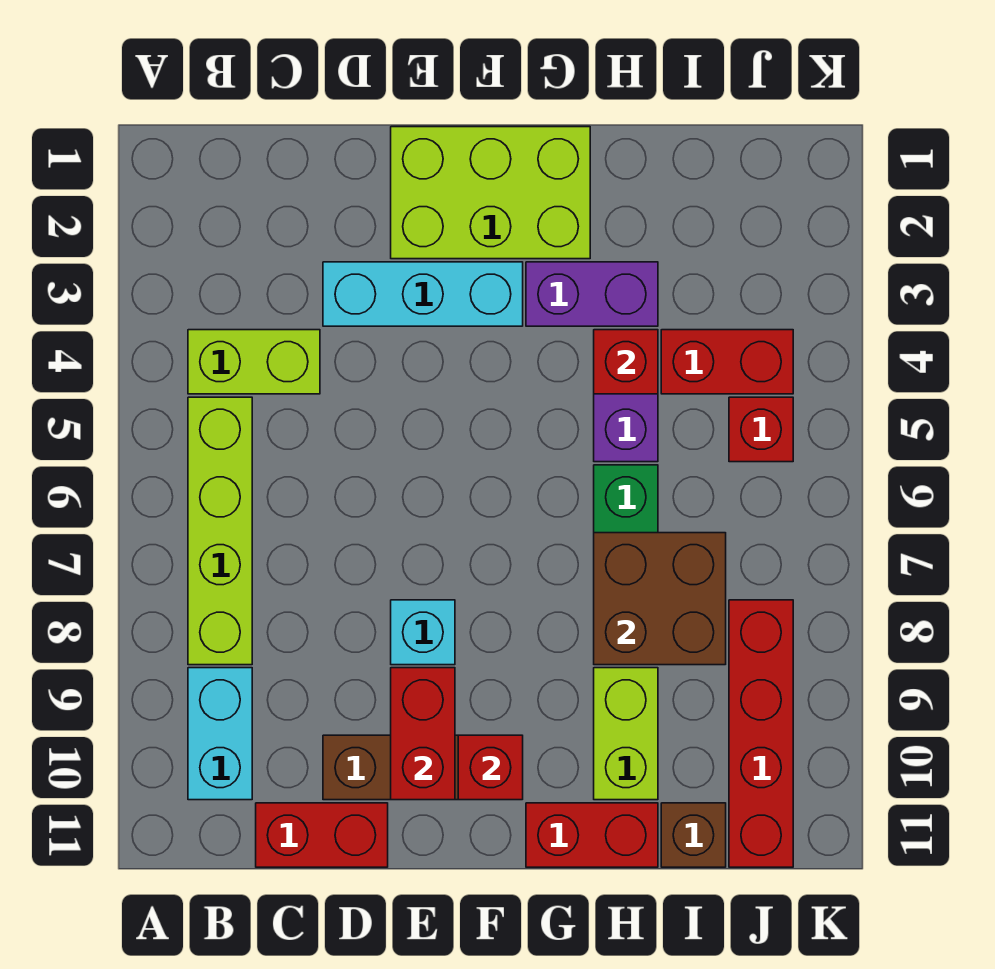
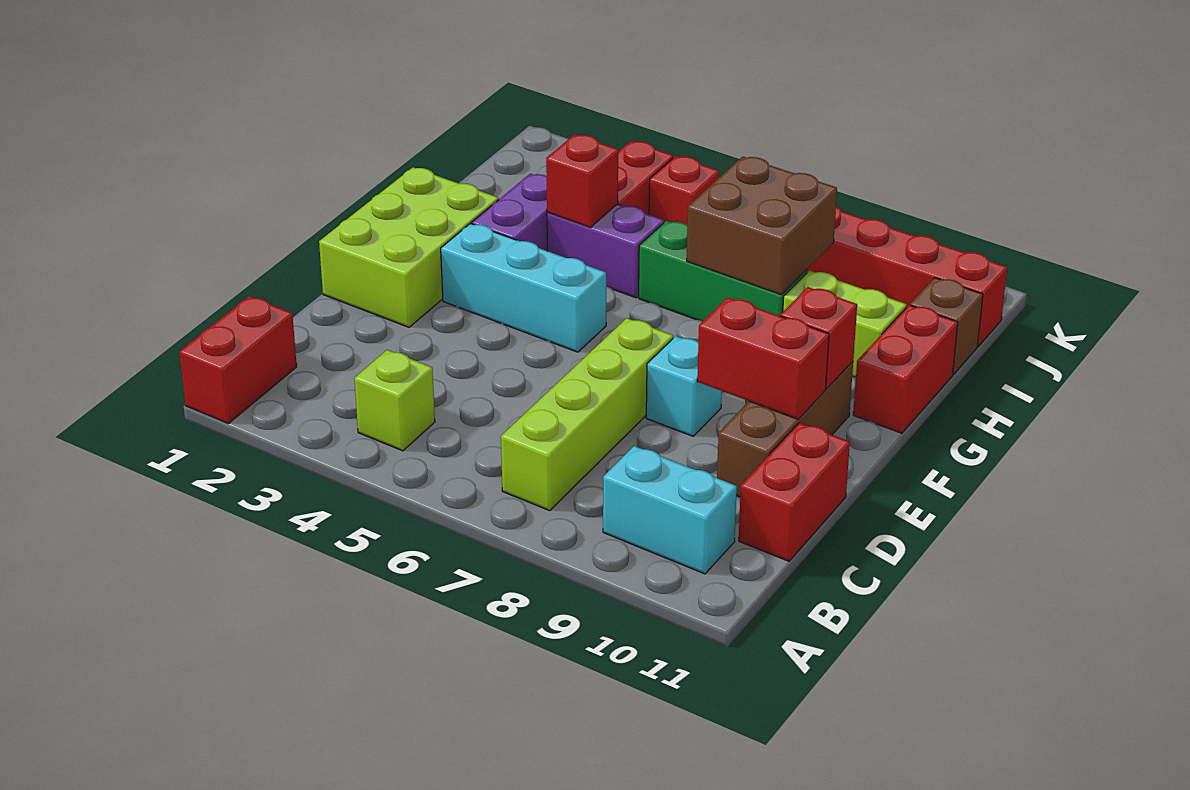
none -> red 1x2 brick [179,296,297,424]
lime 1x2 brick [188,330,320,394] -> lime 1x1 brick [354,350,435,451]
lime 1x4 brick [188,397,252,665] -> lime 1x4 brick turned to [501,318,673,511]
cyan 1x3 brick [323,262,523,326] -> cyan 1x3 brick turned to [441,223,606,352]

